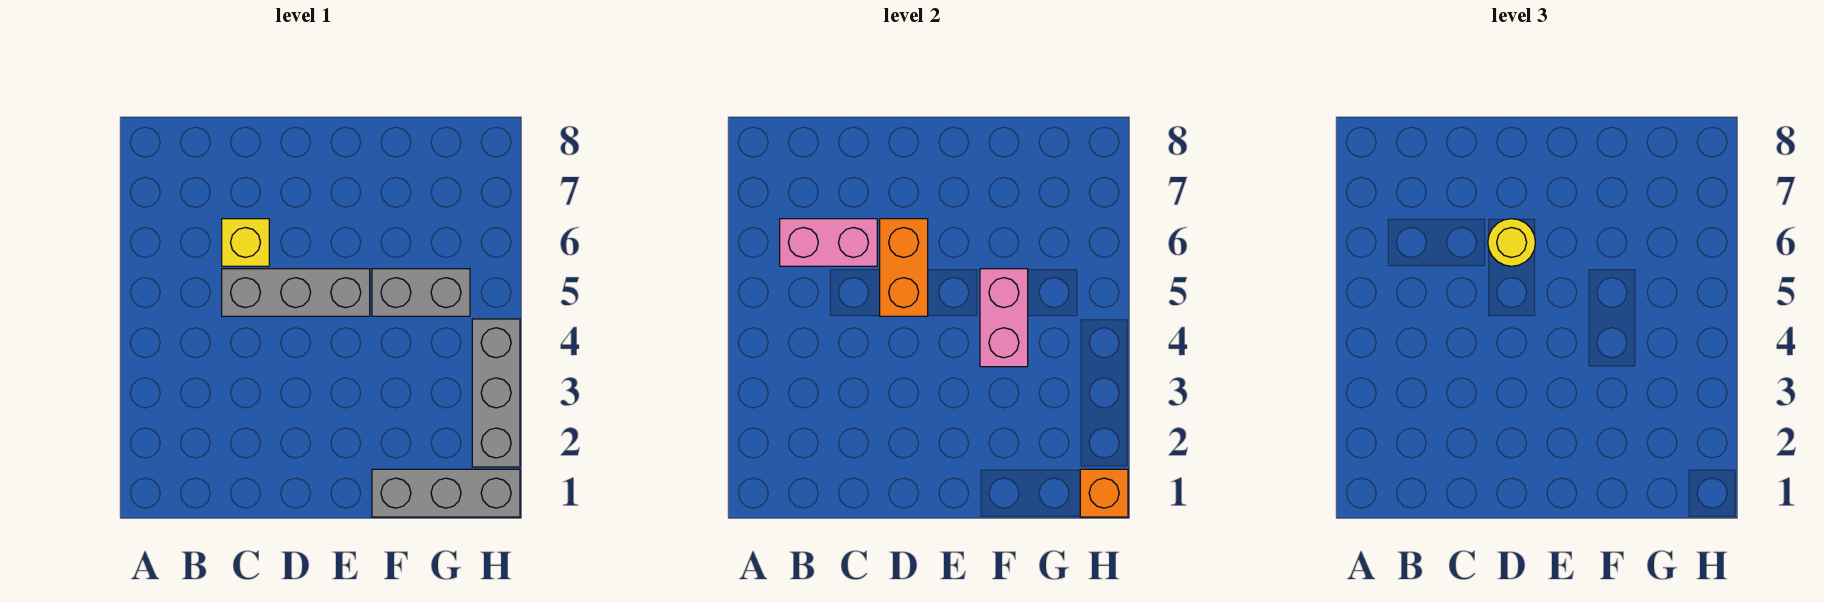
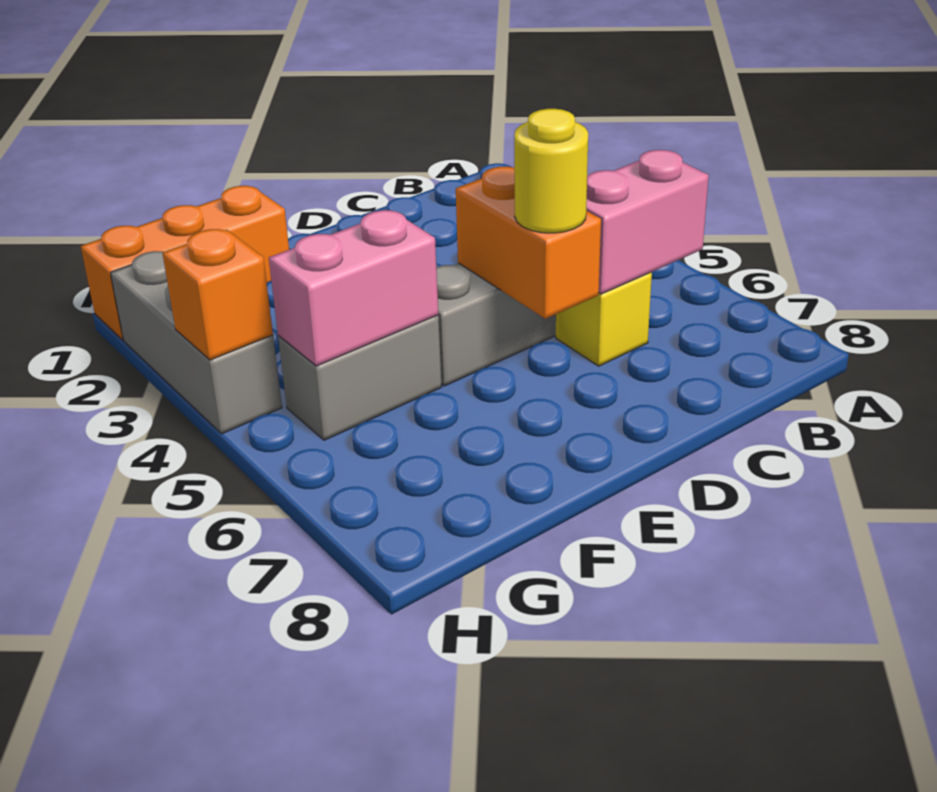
grey 1x3 brick [372,469,520,517] -> orange 1x3 brick [81,186,289,340]
pink 1x2 brick [980,269,1028,367] -> pink 1x2 brick turned to [269,210,438,366]
orange 1x1 brick [1080,469,1128,517] -> orange 1x1 brick moved to [163,229,273,360]

